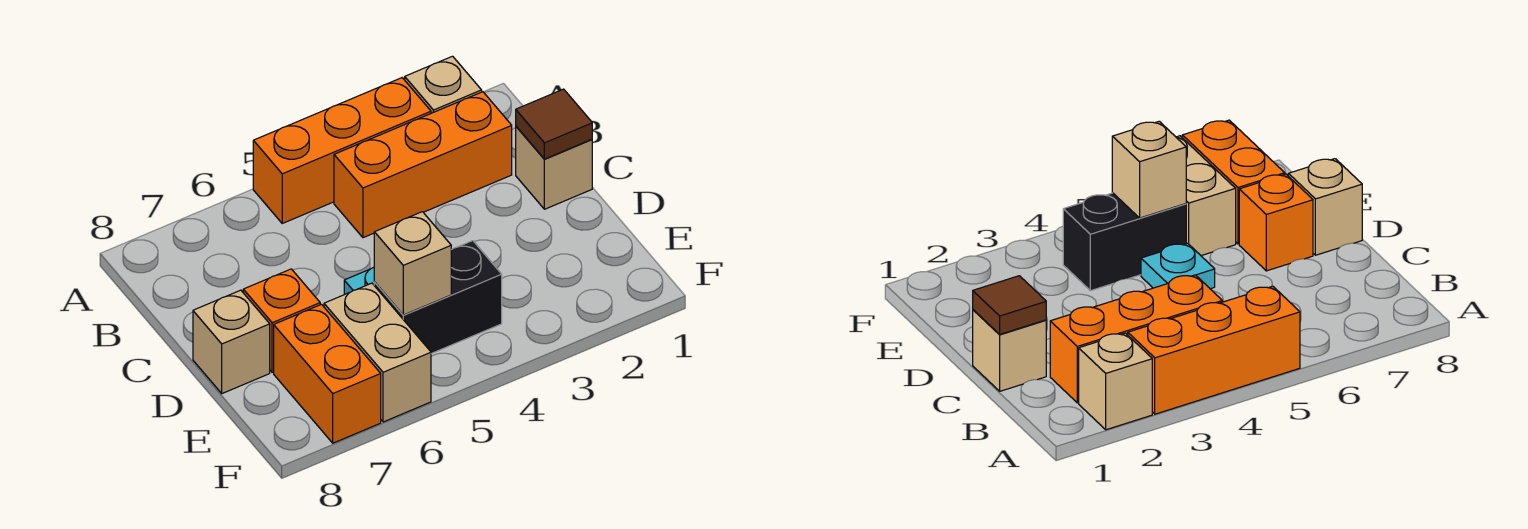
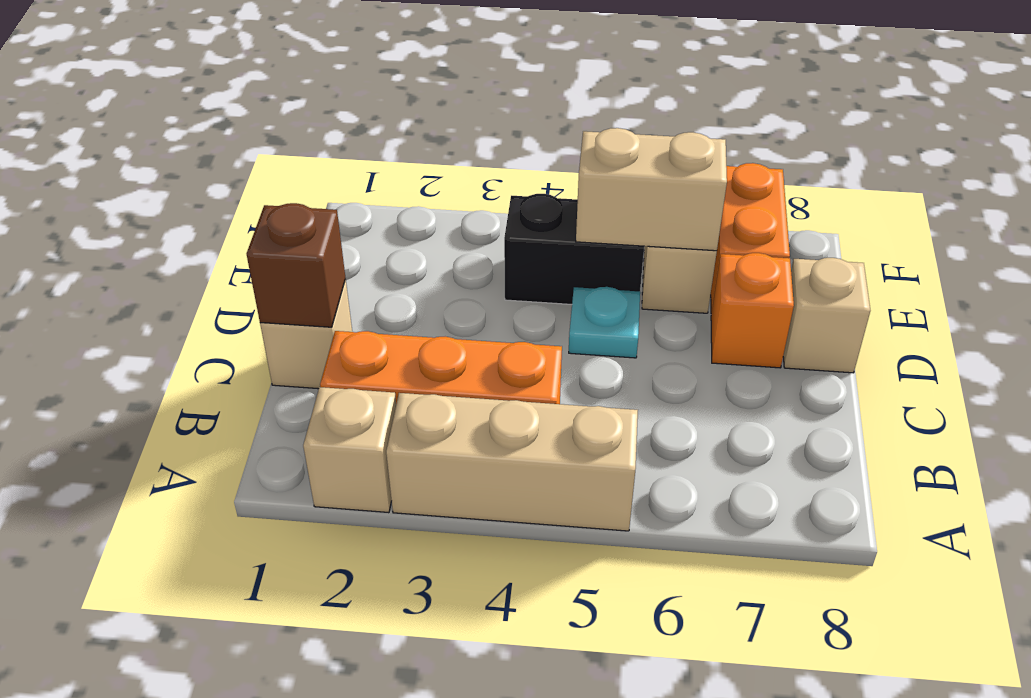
orange 1x3 brick [253,78,431,223] -> tan 1x3 brick [386,393,638,531]
brown 1x1 tile [516,89,592,159] -> brown 1x1 brick [247,203,346,327]
tan 1x1 brick [374,212,451,315] -> tan 1x2 brick [576,128,727,251]

